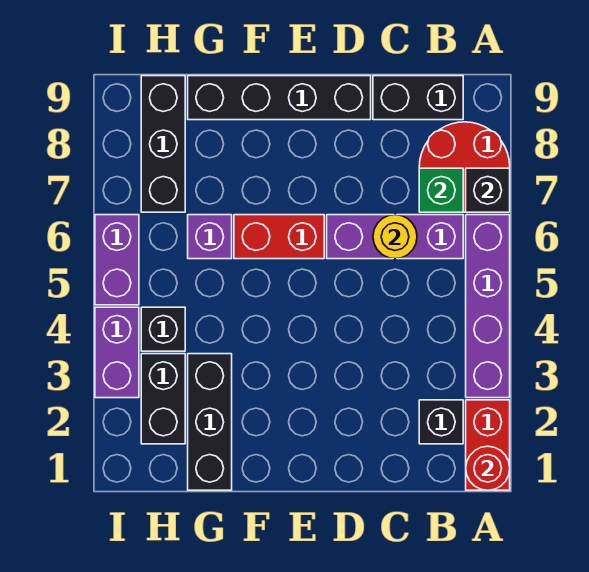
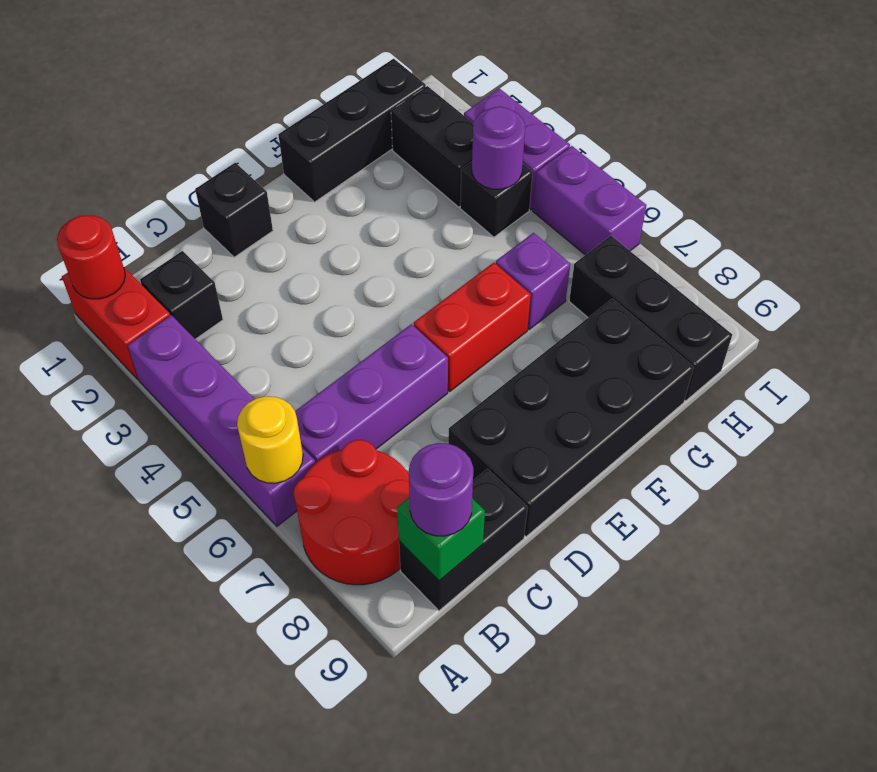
black 1x1 brick [466,168,510,212] -> black 1x1 brick moved to [195,163,273,257]
green 1x1 brick [419,168,463,212] -> green 1x1 brick moved to [397,497,485,581]
none -> purple 1x1 round brick [409,443,473,536]
yellow 1x1 round brick [373,215,417,259] -> yellow 1x1 round brick moved to [237,396,303,483]
black 1x4 brick [188,76,371,120] -> black 2x4 brick [448,299,694,537]
black 1x3 brick [188,354,232,490] -> black 1x3 brick turned to [278,59,426,202]
none -> purple 1x1 round brick [472,107,525,189]

